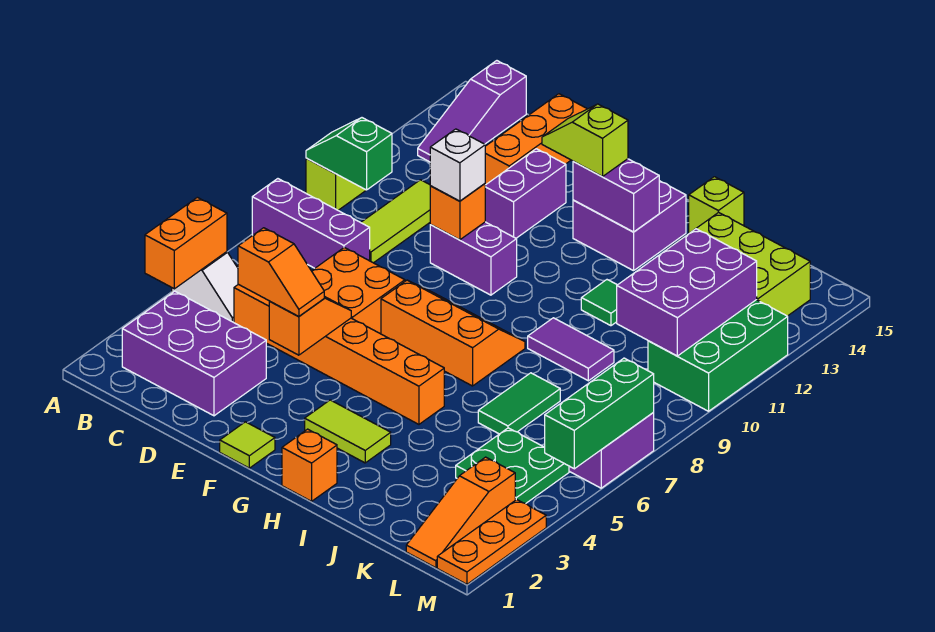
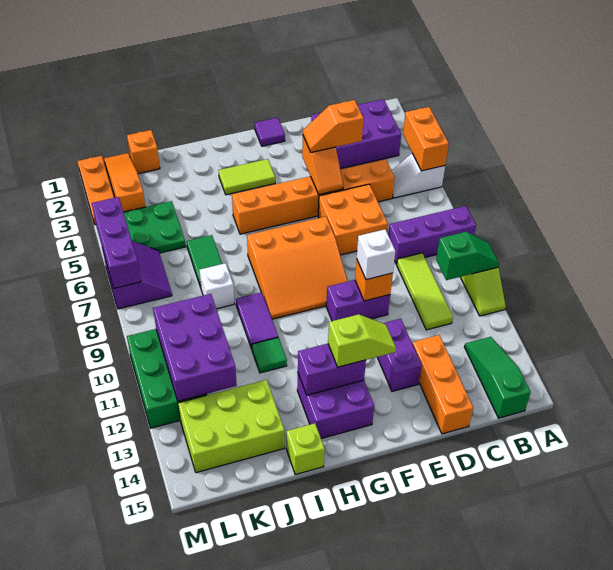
purple 1x3 slope [418,61,526,162] -> green 1x3 slope [465,337,531,418]
lime 1x1 tile [220,422,275,468] -> purple 1x1 tile [255,118,285,146]
orange 2x3 slope [381,280,525,386] -> orange 3x3 slope [247,217,348,319]
orange 1x1 brick [282,429,337,501] -> orange 1x1 brick moved to [127,130,160,174]
purple 1x2 tile [528,318,614,381] -> purple 1x2 tile turned to [236,292,278,349]
none -> white 1x1 brick [199,263,234,309]
green 1x3 brick [545,358,654,469] -> purple 1x3 brick [92,197,141,288]

